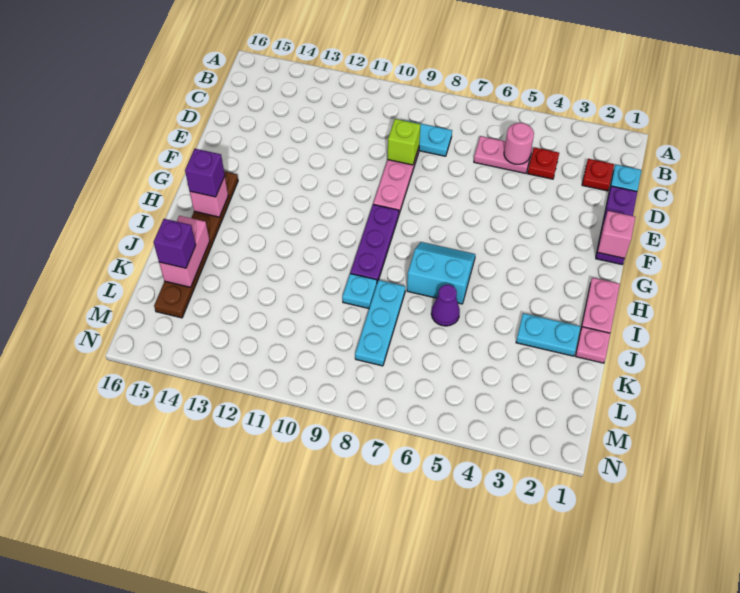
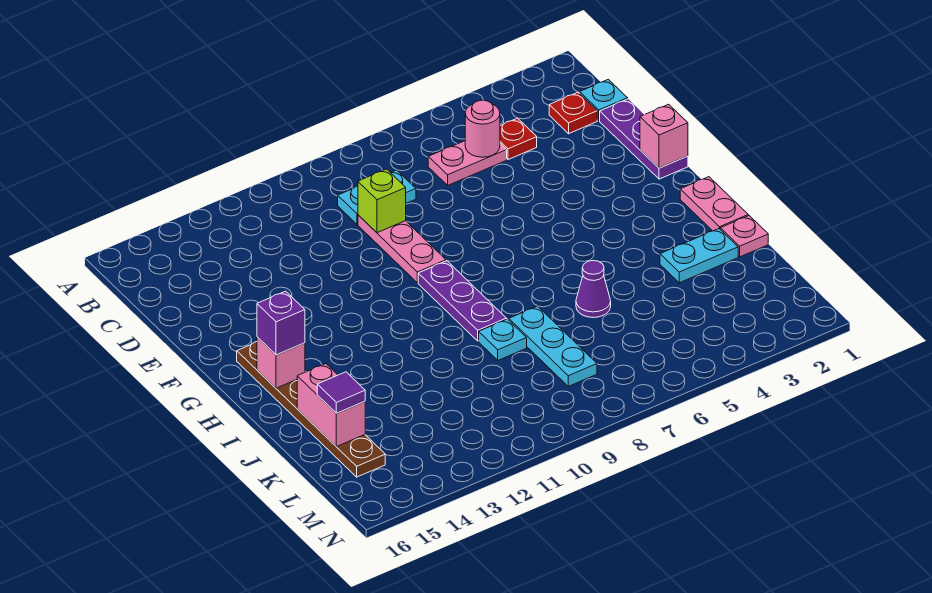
cyan 2x2 slope [407,242,475,304] -> none
purple 1x1 brick [154,219,196,268] -> purple 1x1 tile [317,372,365,413]

